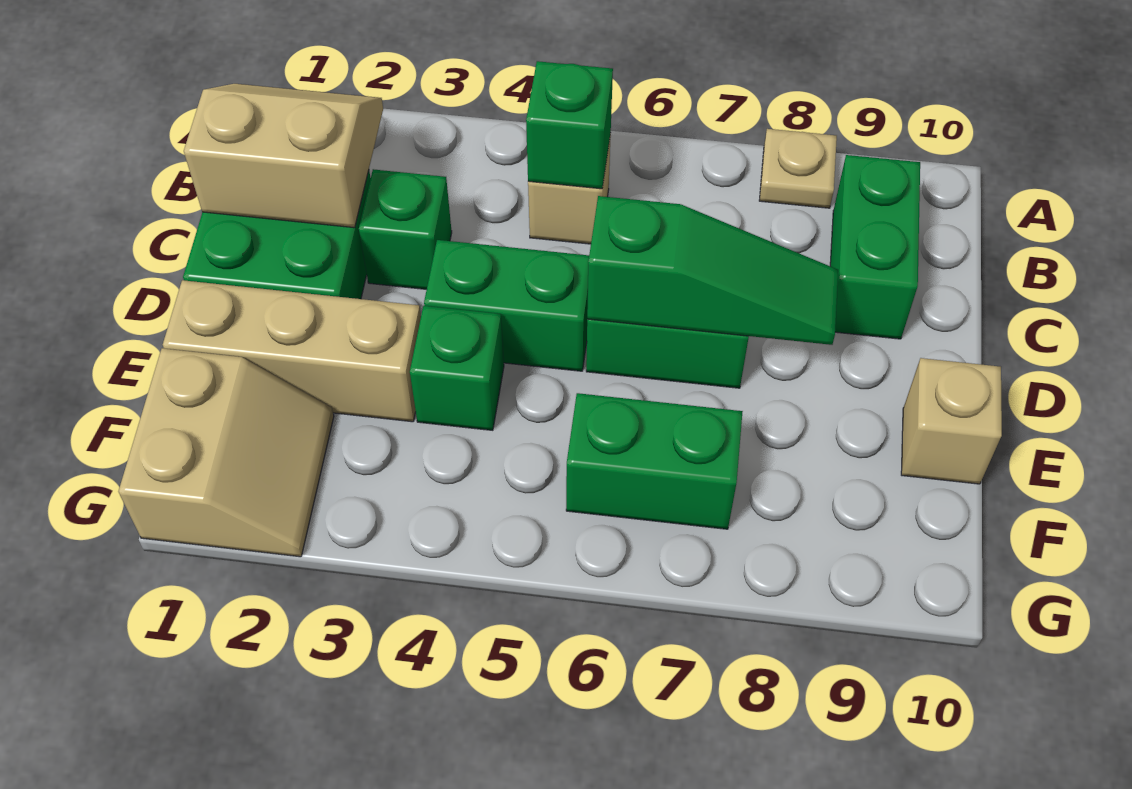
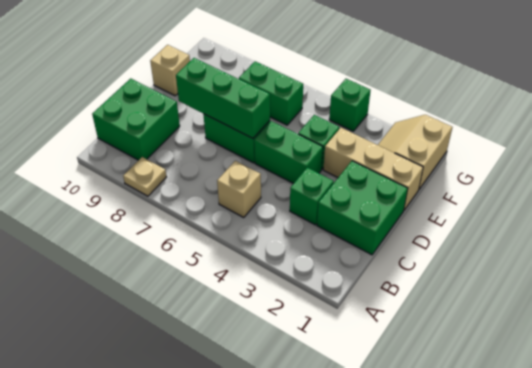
tan 2x2 slope [184,84,383,228] -> none
green 1x1 brick [526,61,613,189] -> green 1x1 brick moved to [329,79,371,131]
green 1x2 brick [830,155,920,339] -> green 2x2 brick [92,79,180,160]
green 1x3 slope [587,196,838,345] -> green 1x3 brick [176,58,270,138]

